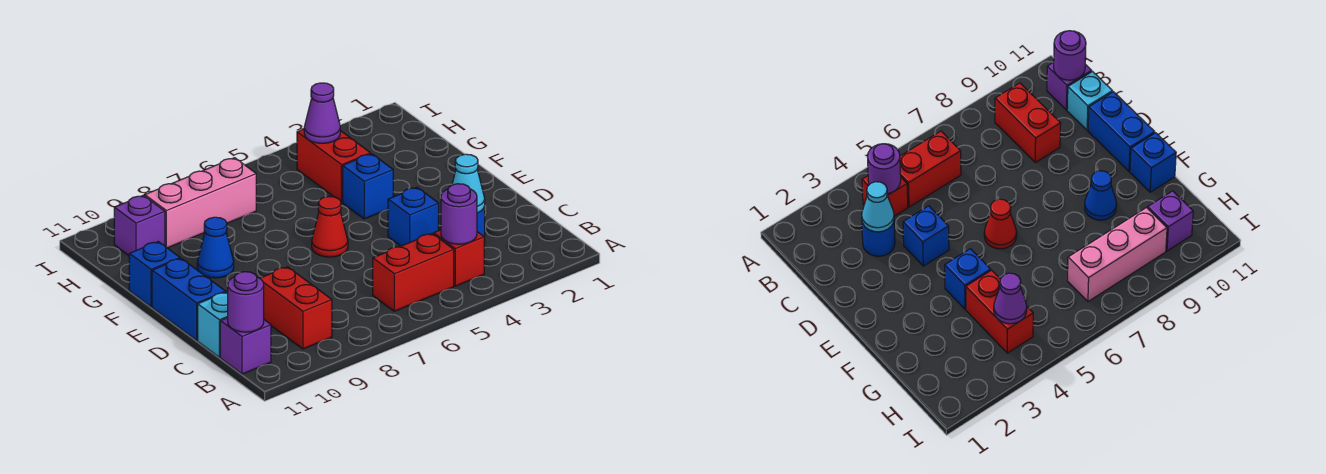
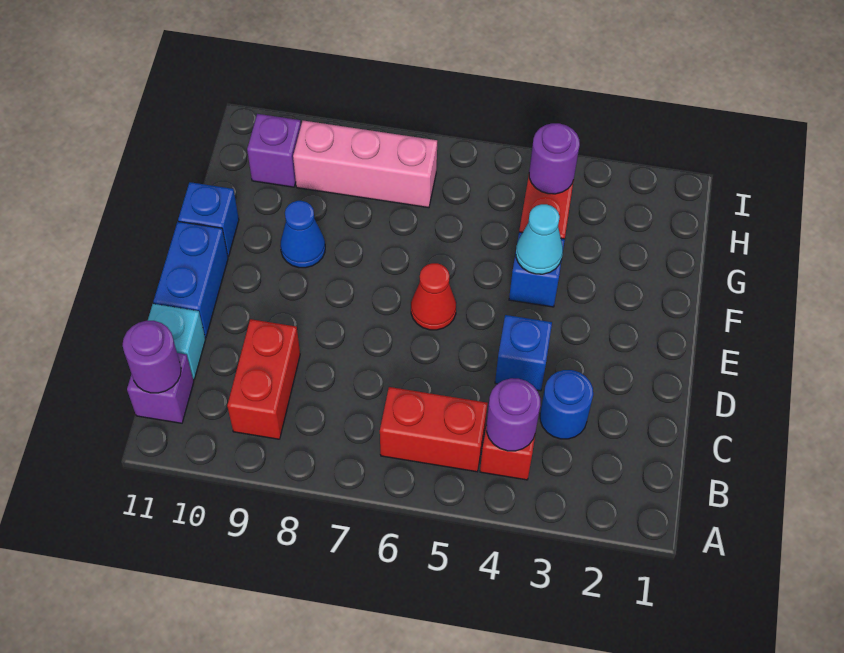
cyan 1x1 cone [452,154,485,213] -> cyan 1x1 cone moved to [516,204,563,274]
purple 1x1 cone [304,83,340,143] -> purple 1x1 round brick [529,123,580,194]

